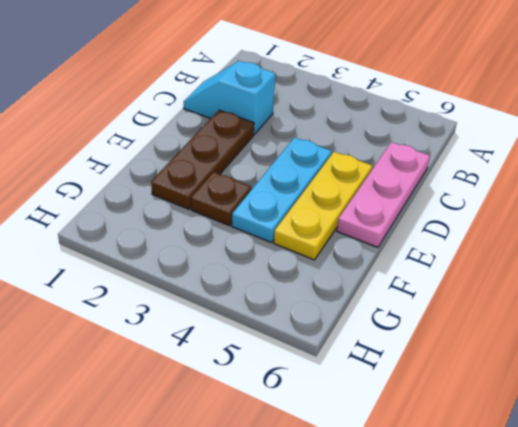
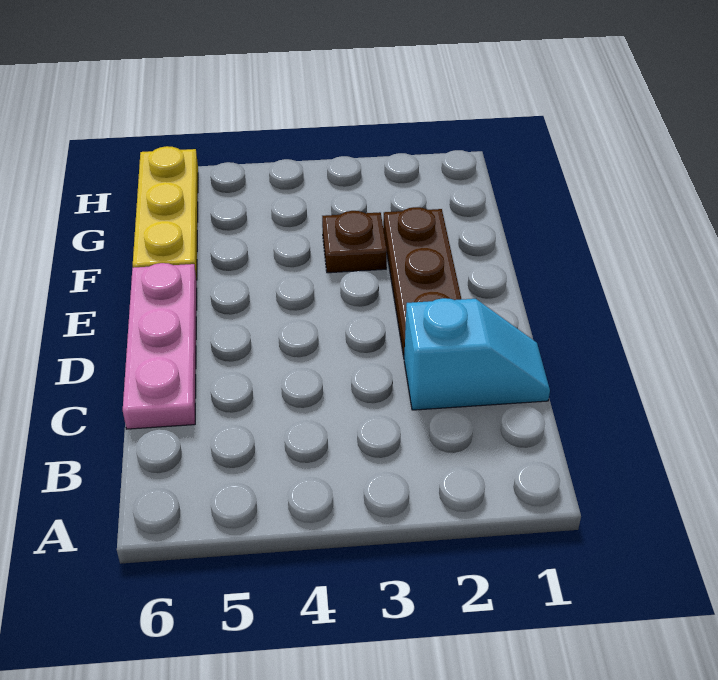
cyan 1x3 plate [232,137,332,243] -> none
yellow 1x3 plate [274,152,372,260] -> yellow 1x3 plate moved to [133,146,198,280]

